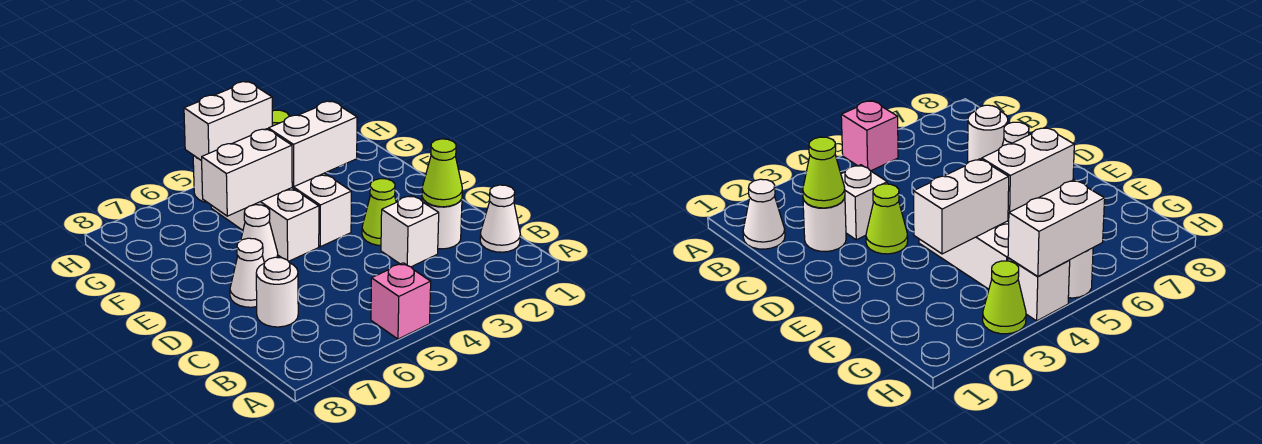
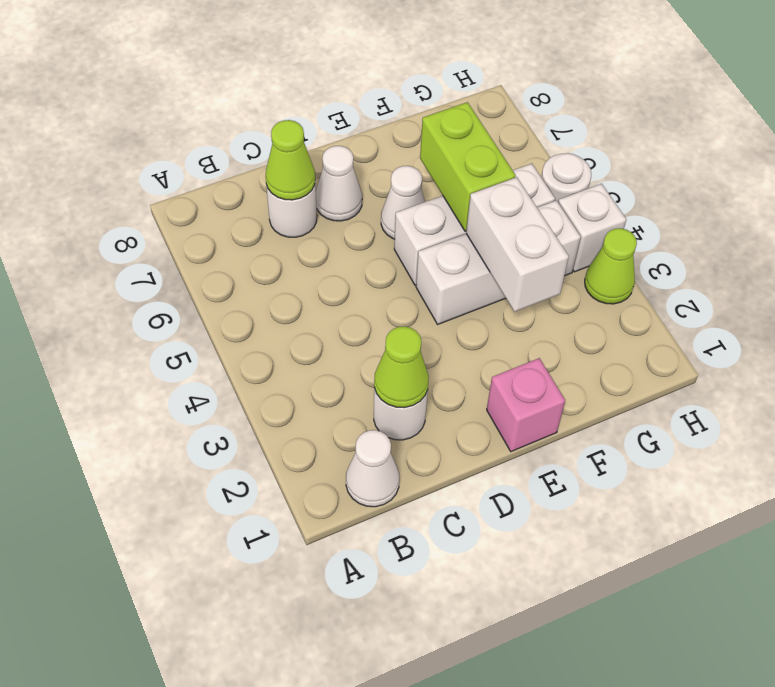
pink 1x1 brick [371,263,431,339] -> pink 1x1 brick moved to [487,358,565,452]
white 1x1 brick [381,195,439,267] -> none
lime 1x1 cone [362,179,396,245] -> lime 1x1 cone moved to [266,120,315,200]
white 1x2 brick [202,129,292,216] -> lime 1x2 brick [420,102,516,231]
white 1x2 brick [184,81,273,161] -> none

